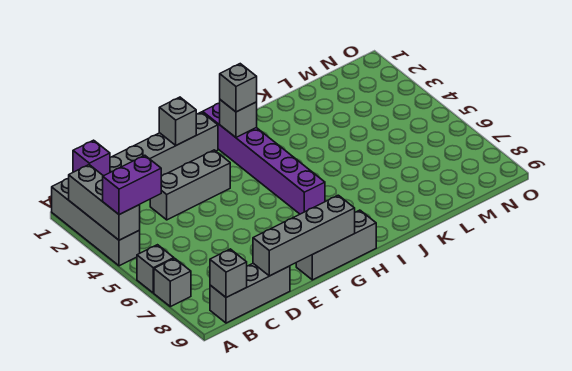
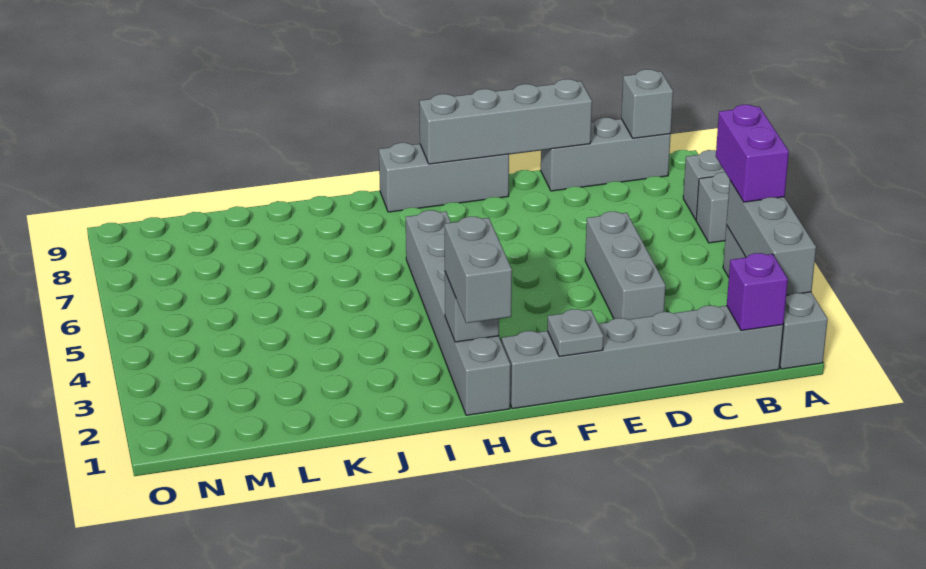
purple 1x2 brick [103,155,161,215] -> purple 1x2 brick turned to [716,105,789,202]
grey 1x3 brick [150,150,230,220] -> grey 1x3 brick turned to [585,212,666,320]
grey 1x1 brick [159,97,196,145] -> grey 1x1 plate [547,309,604,357]
purple 1x6 brick [203,103,325,214] -> grey 1x6 brick [406,210,511,415]
grey 1x1 brick [220,64,257,112] -> grey 1x2 brick [445,217,512,323]

